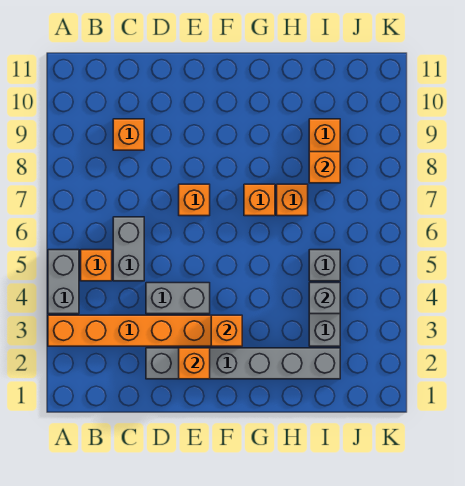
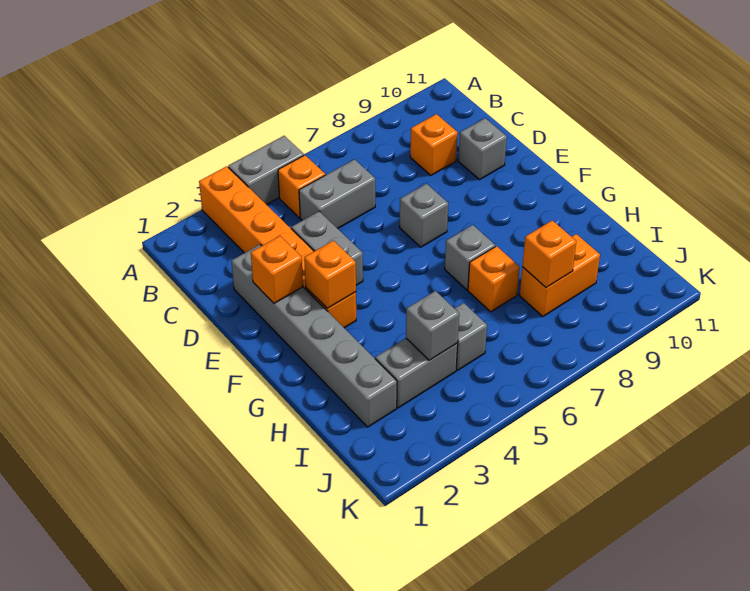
none -> grey 1x1 brick [458,118,507,180]
orange 1x1 brick [179,184,210,216] -> grey 1x1 brick [400,184,448,247]
orange 1x1 brick [244,184,275,216] -> grey 1x1 brick [445,225,495,290]

